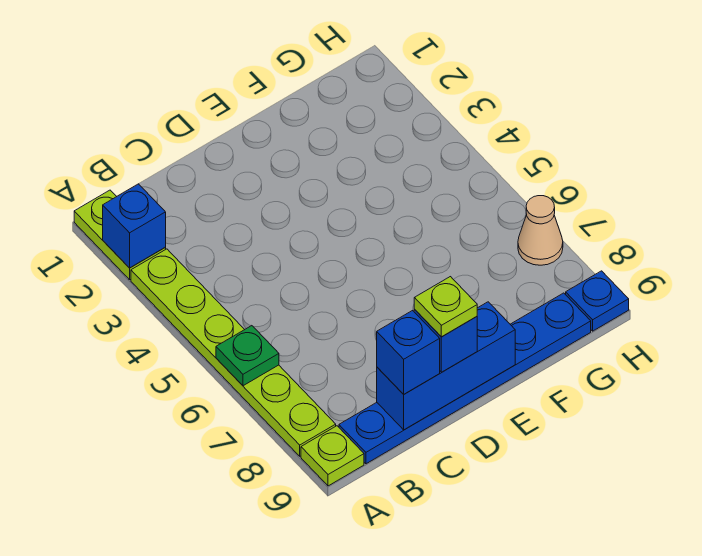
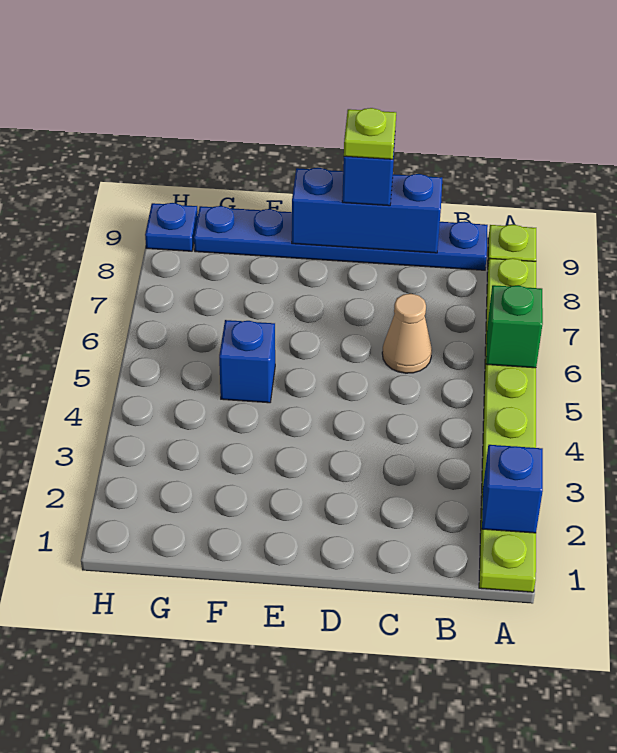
green 1x1 plate [216,326,279,386] -> green 1x1 brick [486,285,543,368]
blue 1x1 brick [377,311,440,394] -> blue 1x1 brick moved to [219,320,275,403]
tan 1x1 cone [518,196,563,265] -> tan 1x1 cone moved to [382,294,432,373]

